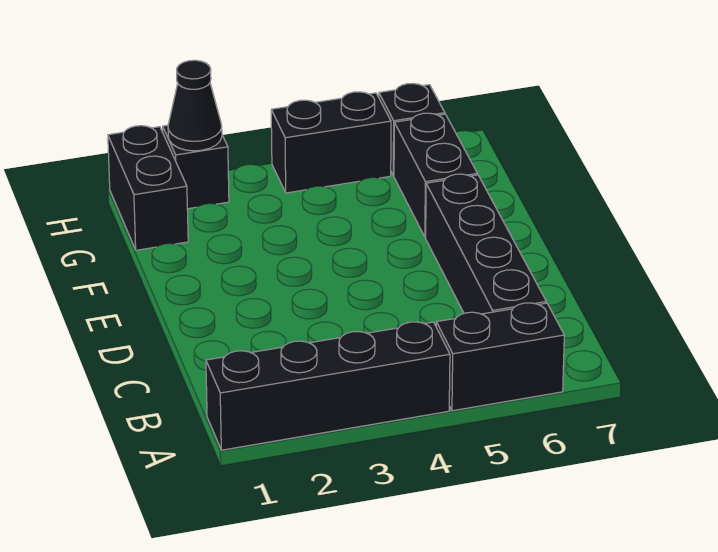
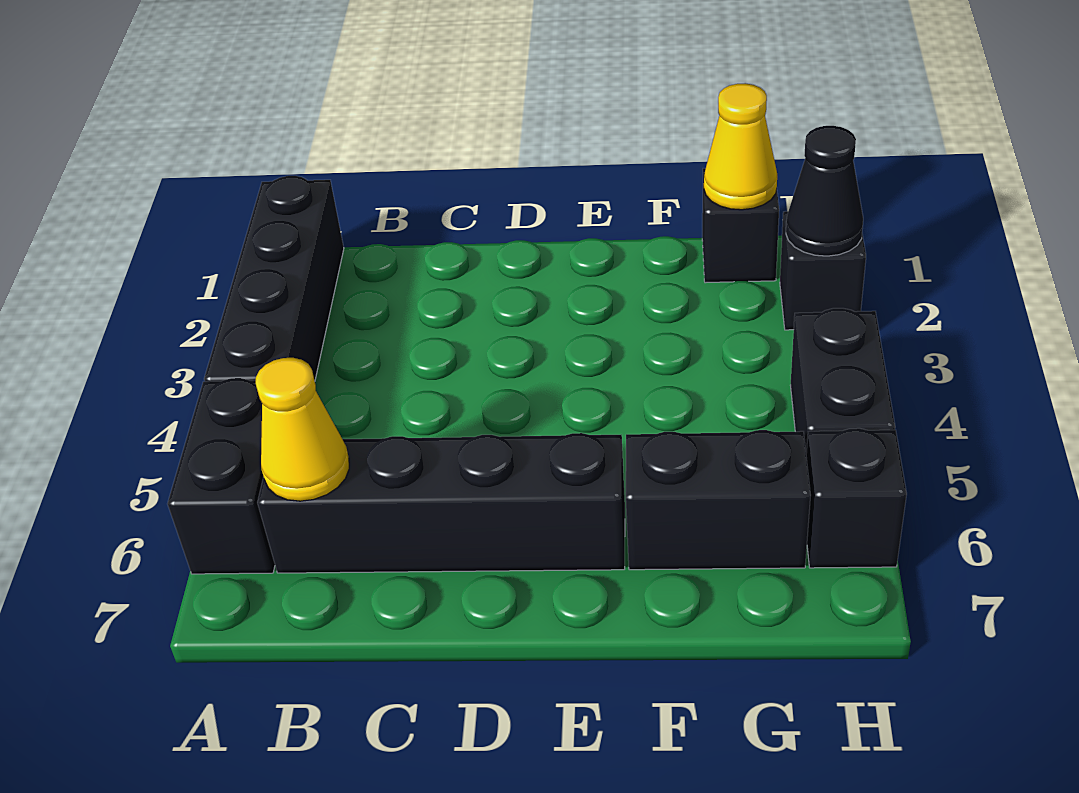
none -> yellow 1x1 cone [256,358,349,501]
black 1x2 brick [108,126,188,250] -> black 1x1 brick [702,168,779,283]
none -> yellow 1x1 cone [704,83,777,210]

